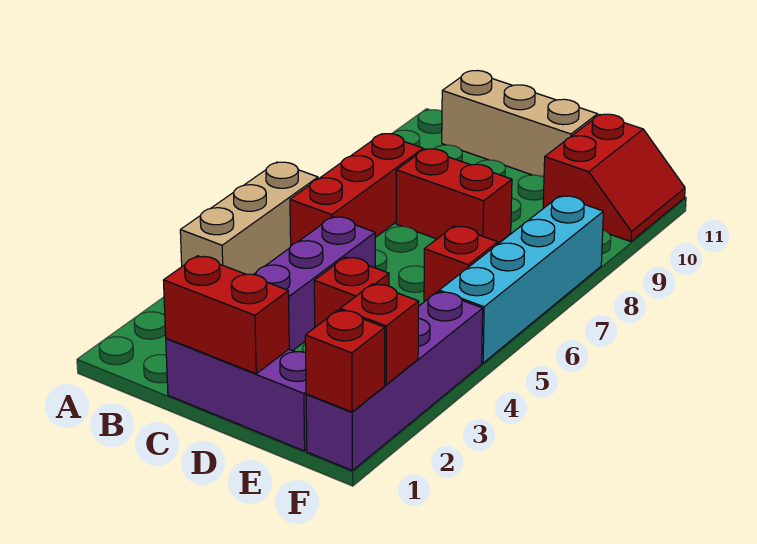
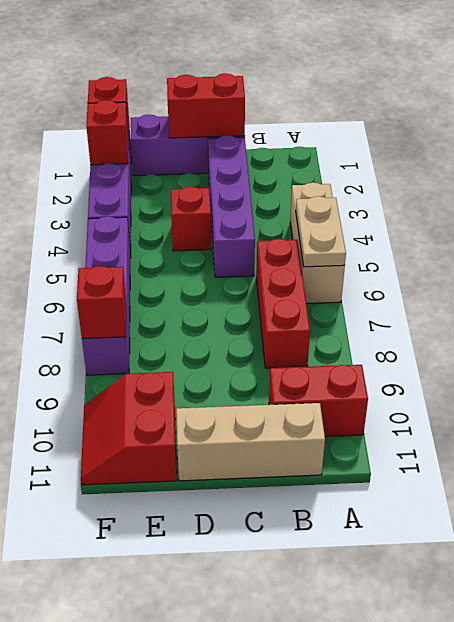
none -> tan 1x2 plate [296,196,346,267]
red 1x2 brick [396,149,512,243] -> red 1x2 brick moved to [269,365,368,437]
red 1x1 brick [424,226,498,302] -> red 1x1 brick moved to [77,266,126,339]
cyan 1x4 brick [439,196,603,363] -> purple 1x4 brick [82,216,131,375]

